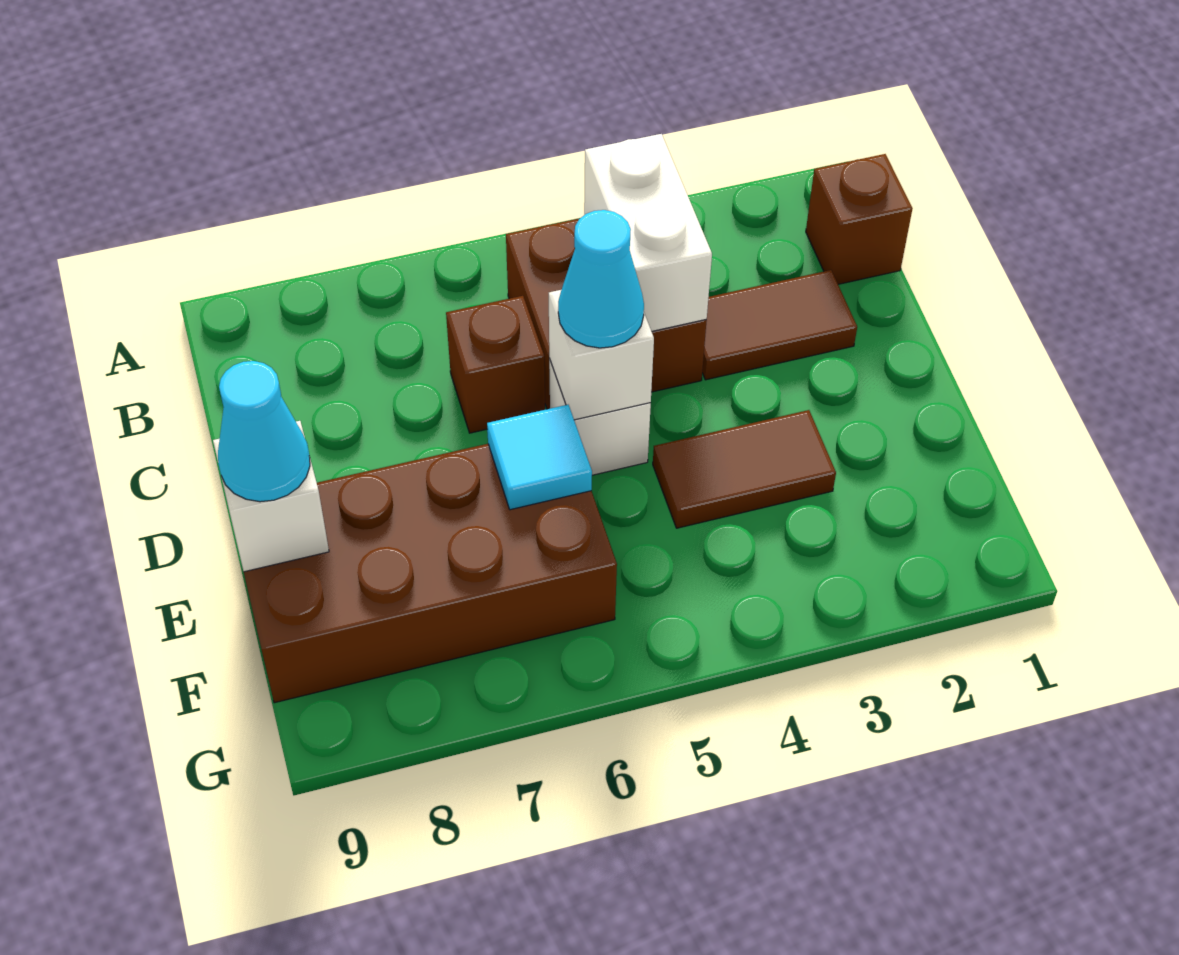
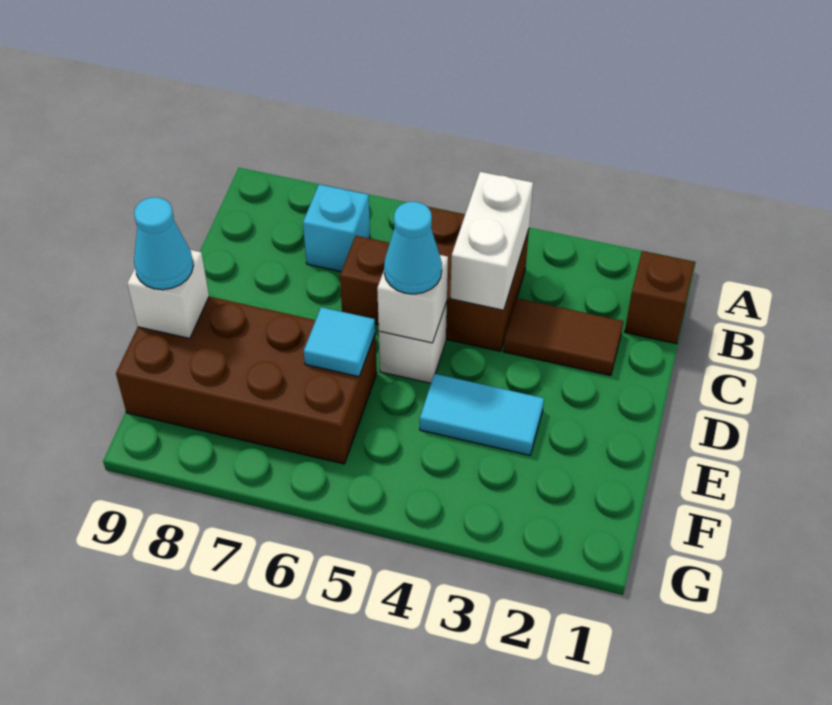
none -> cyan 1x1 brick [303,184,370,271]
brown 1x2 tile [653,410,836,528] -> cyan 1x2 tile [420,374,544,455]

